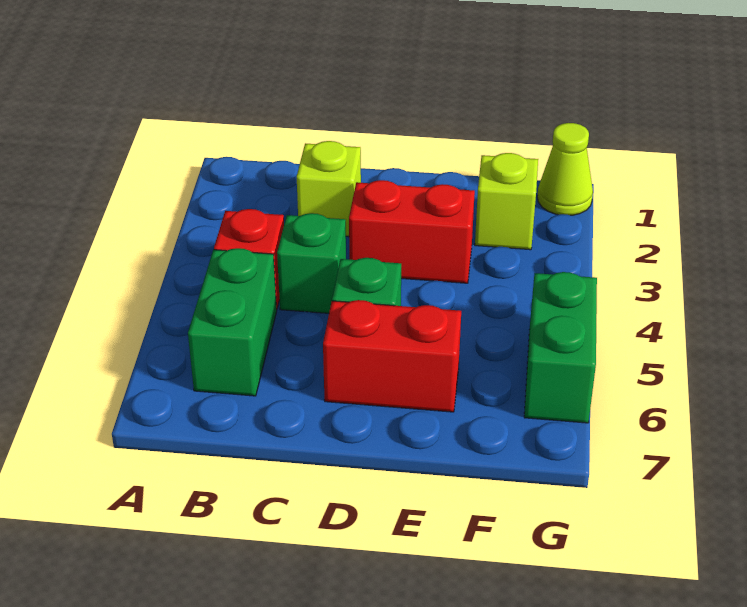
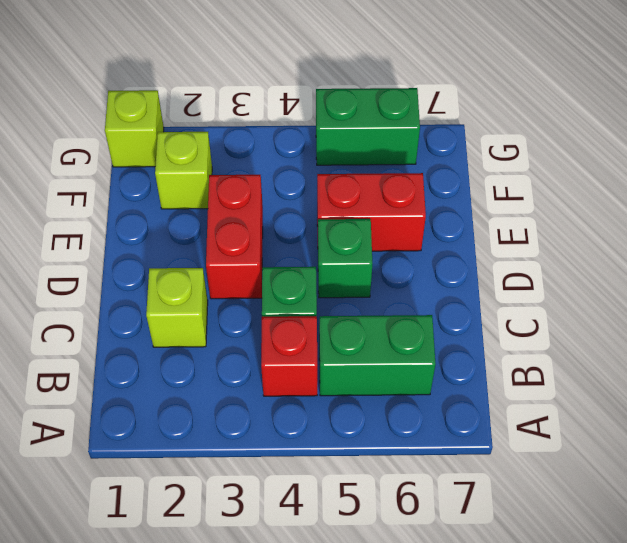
red 1x2 brick [323,300,461,412] -> red 1x2 brick turned to [317,173,426,251]
lime 1x1 cone [537,123,593,215] -> lime 1x1 brick [105,90,164,167]

